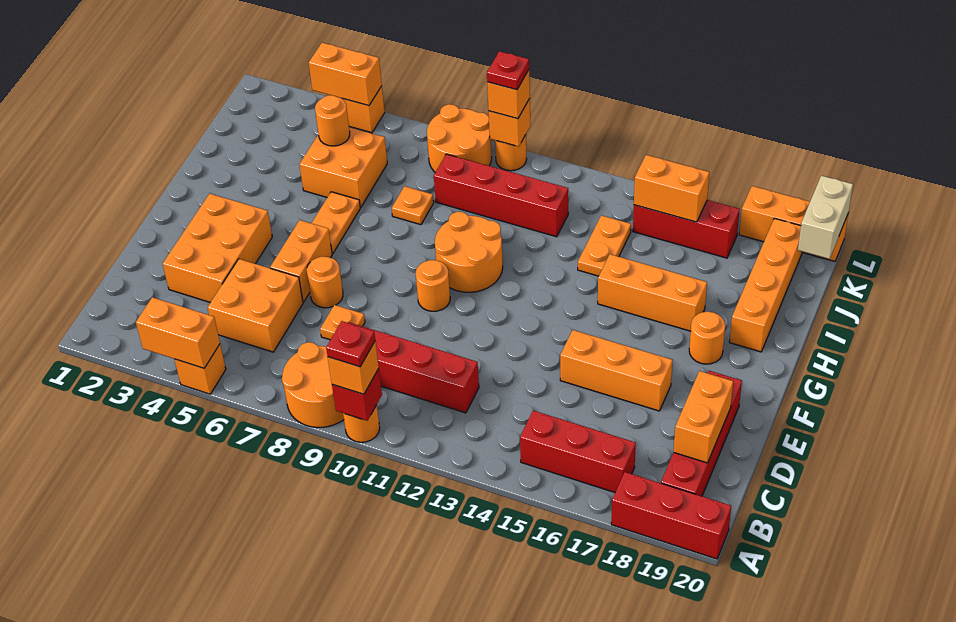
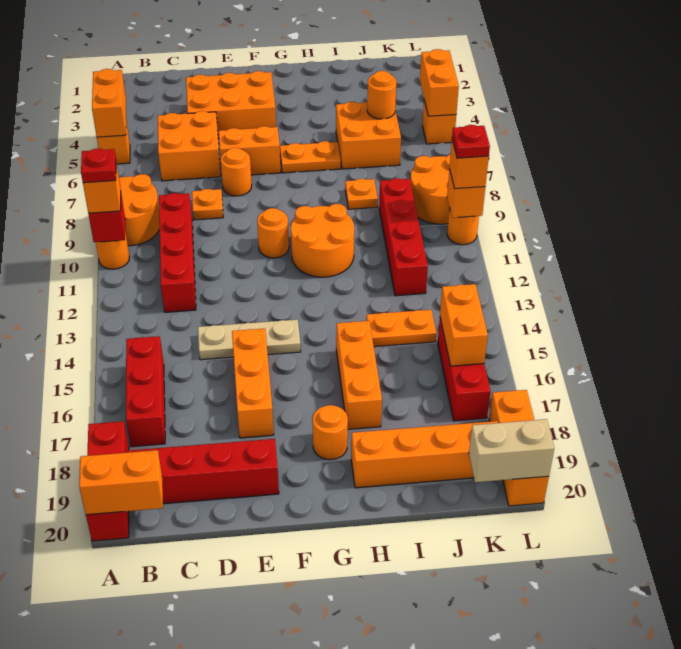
orange 1x2 brick [674,371,733,463] -> orange 1x2 brick moved to [79,450,163,515]
none -> tan 1x3 plate [198,319,301,360]

